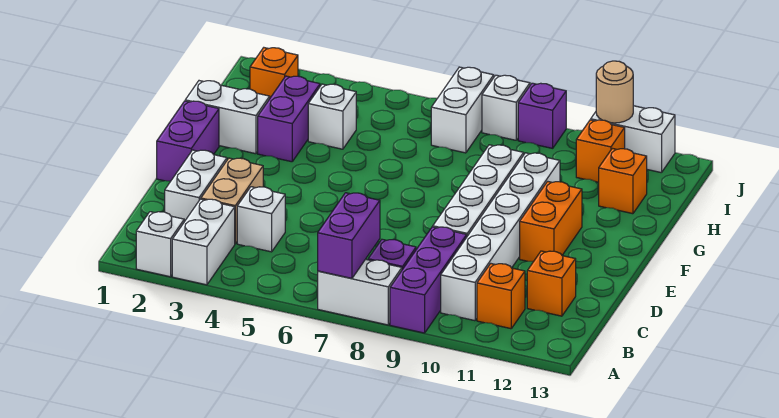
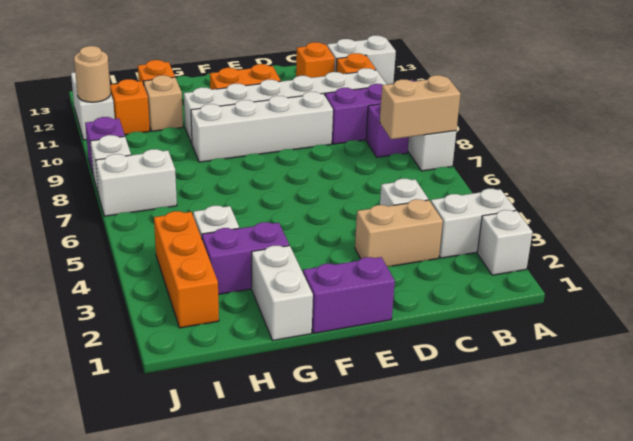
purple 1x2 brick [318,193,380,278] -> tan 1x2 brick [380,75,461,139]
white 1x2 brick [165,150,227,222] -> white 1x2 brick moved to [327,35,396,84]
none -> tan 1x1 brick [144,75,183,131]
orange 1x1 brick [250,48,298,98] -> orange 1x3 brick [154,211,219,328]

